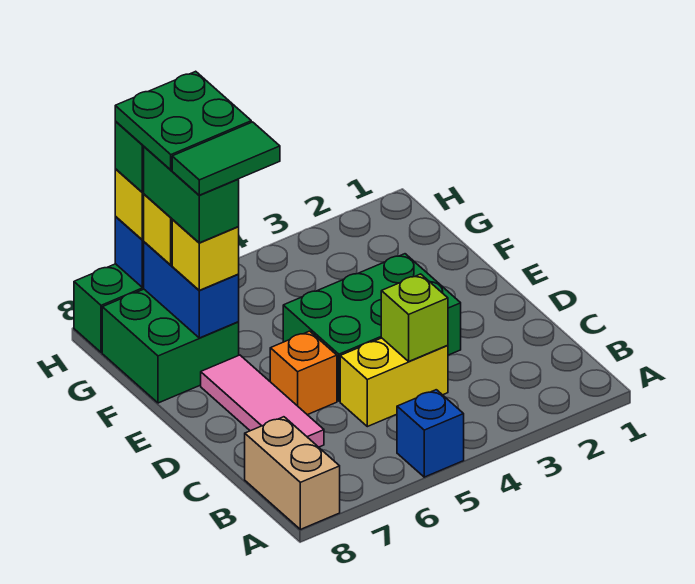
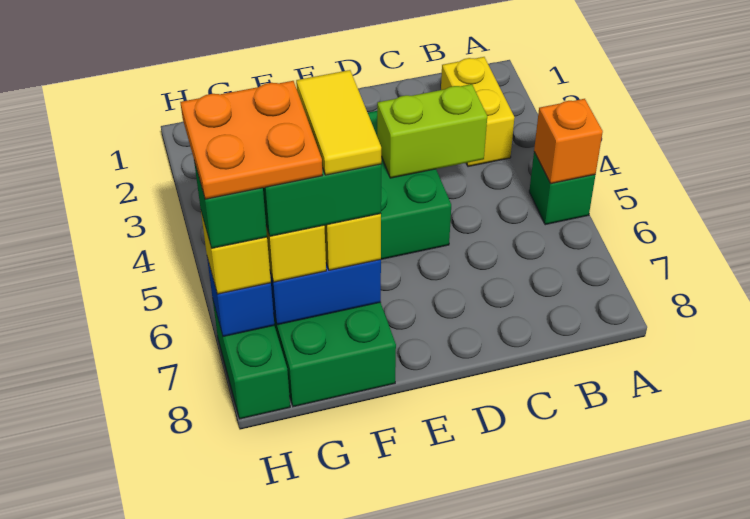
blue 1x1 brick [397,390,464,477] -> green 1x1 brick [529,152,595,225]
tan 1x2 brick [245,417,340,529] -> none
yellow 1x2 brick [340,338,448,427] -> yellow 1x2 brick moved to [441,57,514,167]
lime 1x1 brick [381,274,448,361] -> lime 1x2 brick [377,84,487,178]
pink 1x3 tile [201,355,324,447] -> none
orange 1x1 brick [270,331,337,415] -> orange 1x1 brick moved to [534,99,603,184]
green 1x2 tile [172,122,280,195] -> yellow 1x2 tile [296,70,381,175]
green 2x2 plate [115,71,251,170] -> orange 2x2 plate [180,81,323,199]

